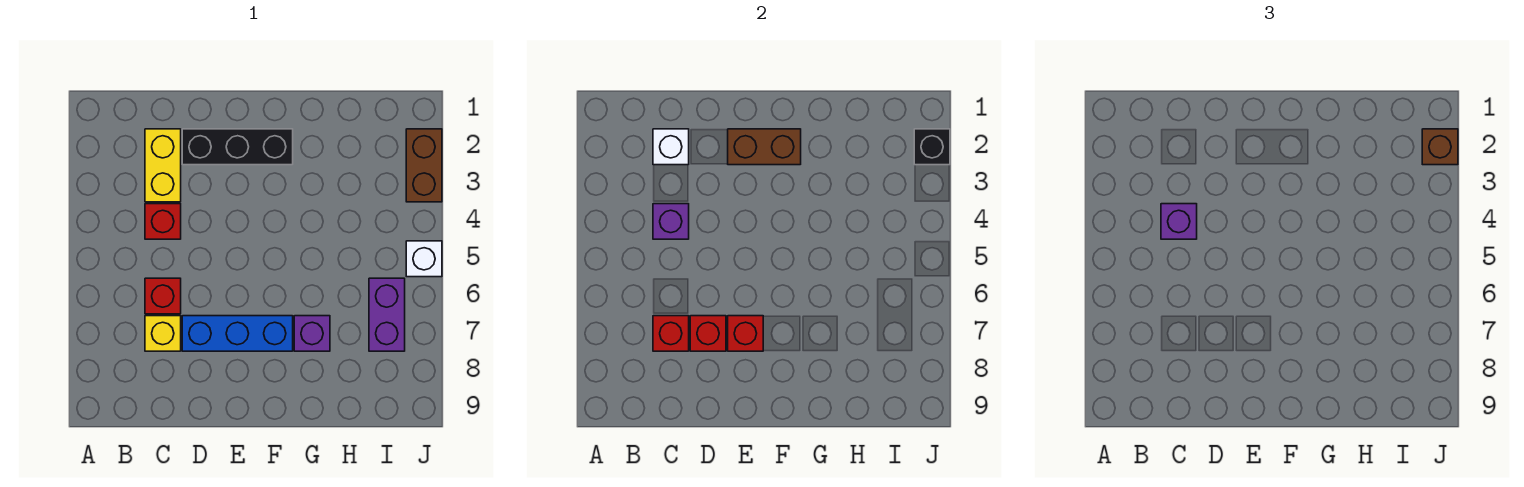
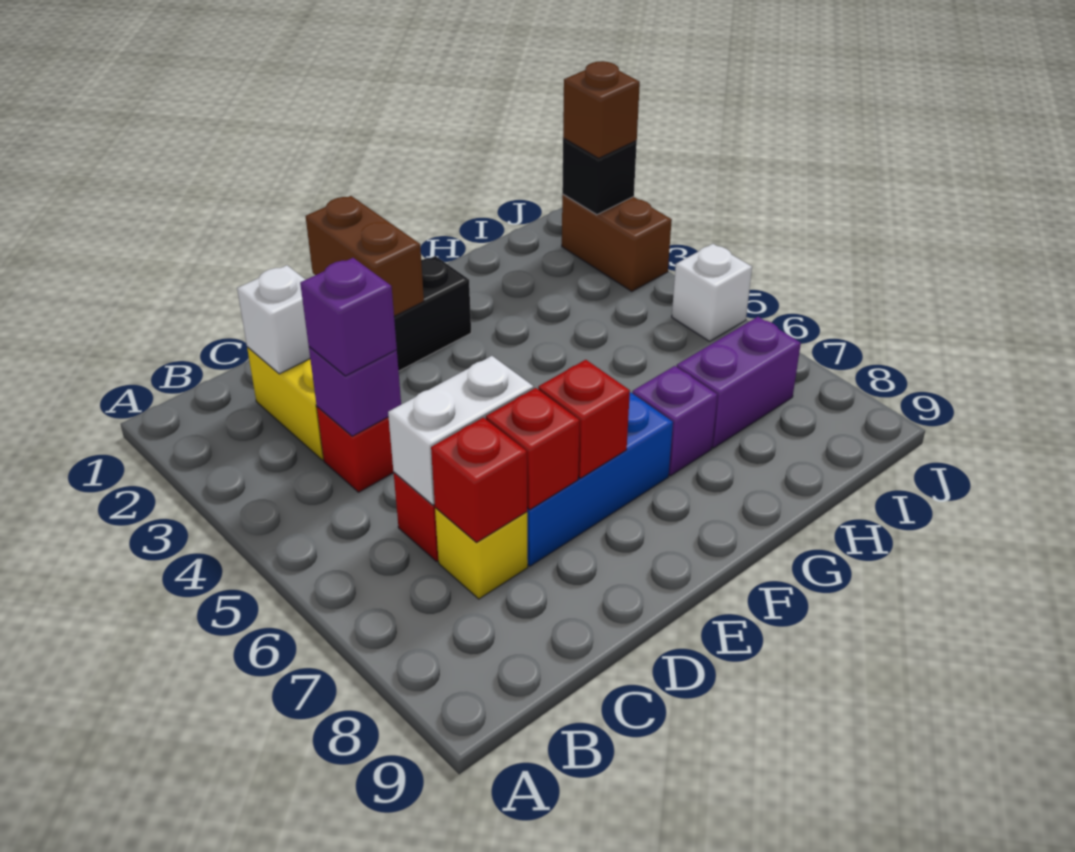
none -> white 1x2 brick [388,356,534,505]
brown 1x2 brick [728,129,801,165] -> brown 1x2 brick turned to [306,196,424,316]
purple 1x2 brick [369,278,405,351] -> purple 1x2 brick turned to [677,317,801,448]

